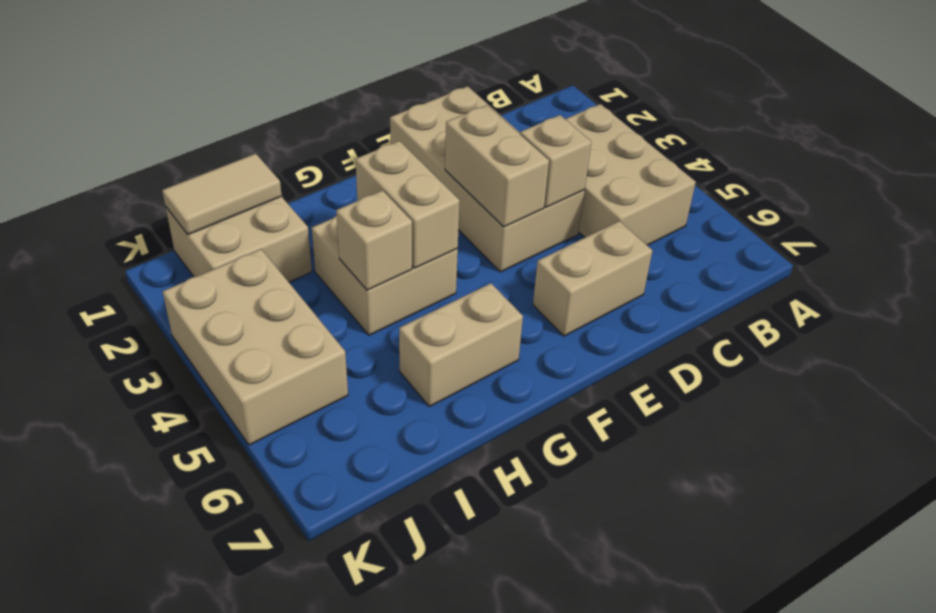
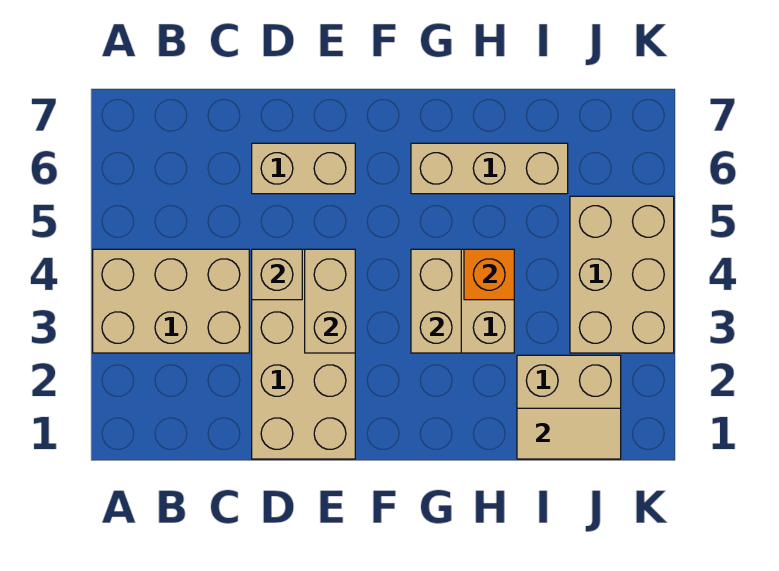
tan 2x3 brick [566,104,696,245] -> tan 2x3 brick turned to [93,249,249,353]
tan 1x2 brick [399,283,523,407] -> tan 1x3 brick [411,143,568,194]
tan 1x1 brick [336,190,412,290] -> orange 1x1 brick [464,249,514,300]

